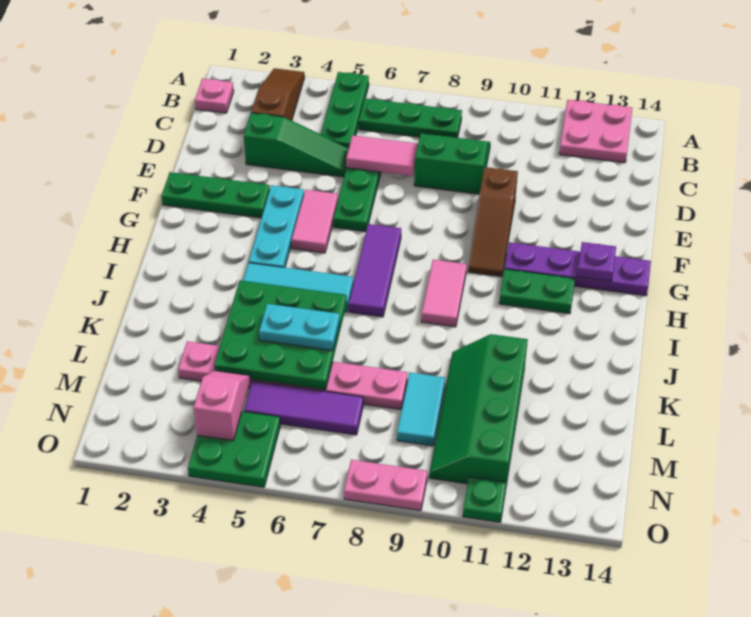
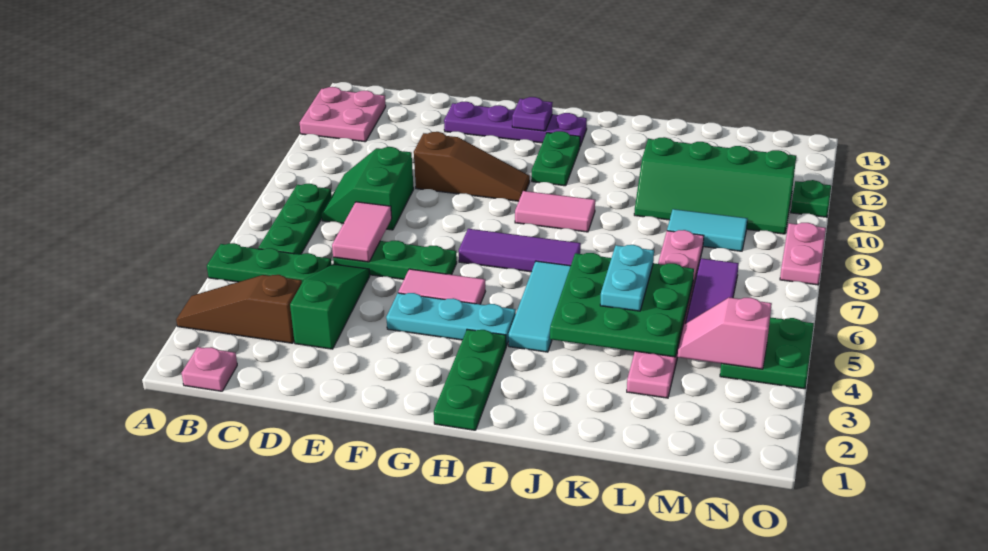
green 1x3 plate [162,172,270,218] -> green 1x3 plate moved to [434,329,506,430]
purple 1x4 plate [505,242,651,296] -> purple 1x4 plate turned to [444,102,587,146]

